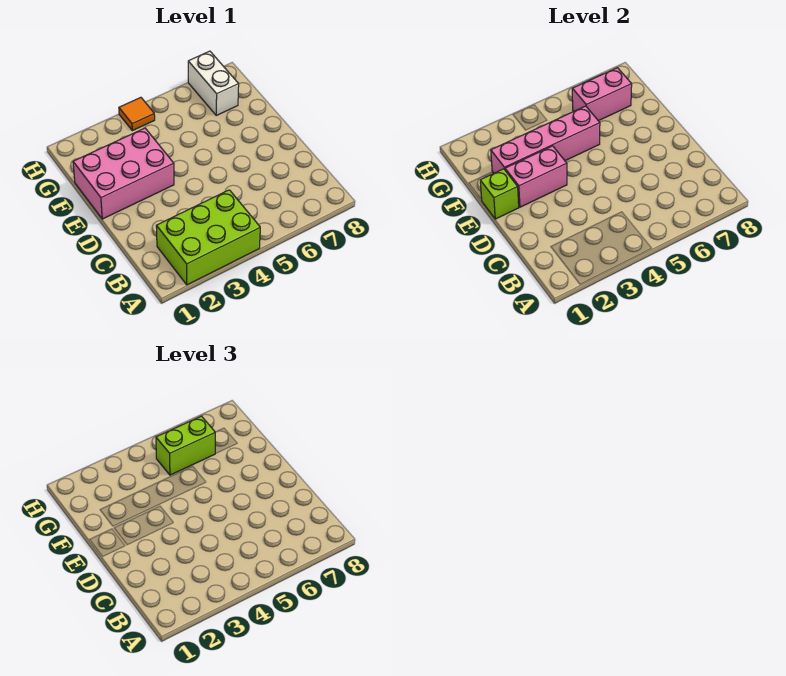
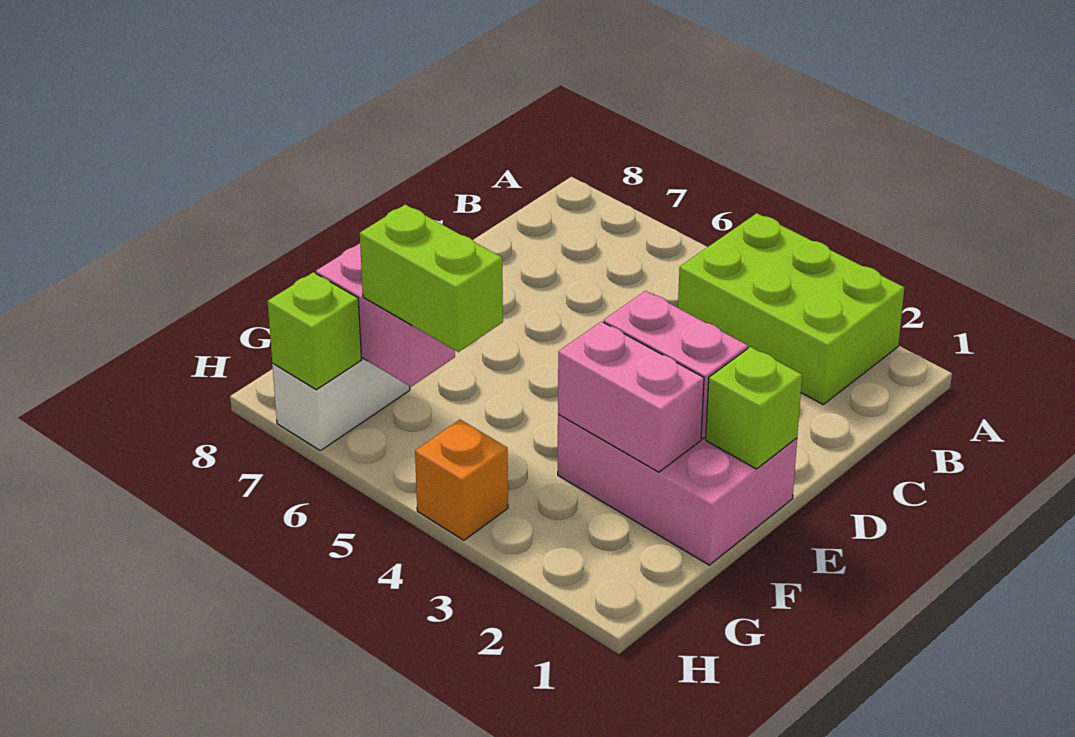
pink 1x4 brick [491,106,600,173] -> pink 1x2 brick [558,321,704,472]
orange 1x1 tile [119,97,155,131] -> orange 1x1 brick [415,420,508,540]
none -> lime 1x1 brick [268,272,361,390]

